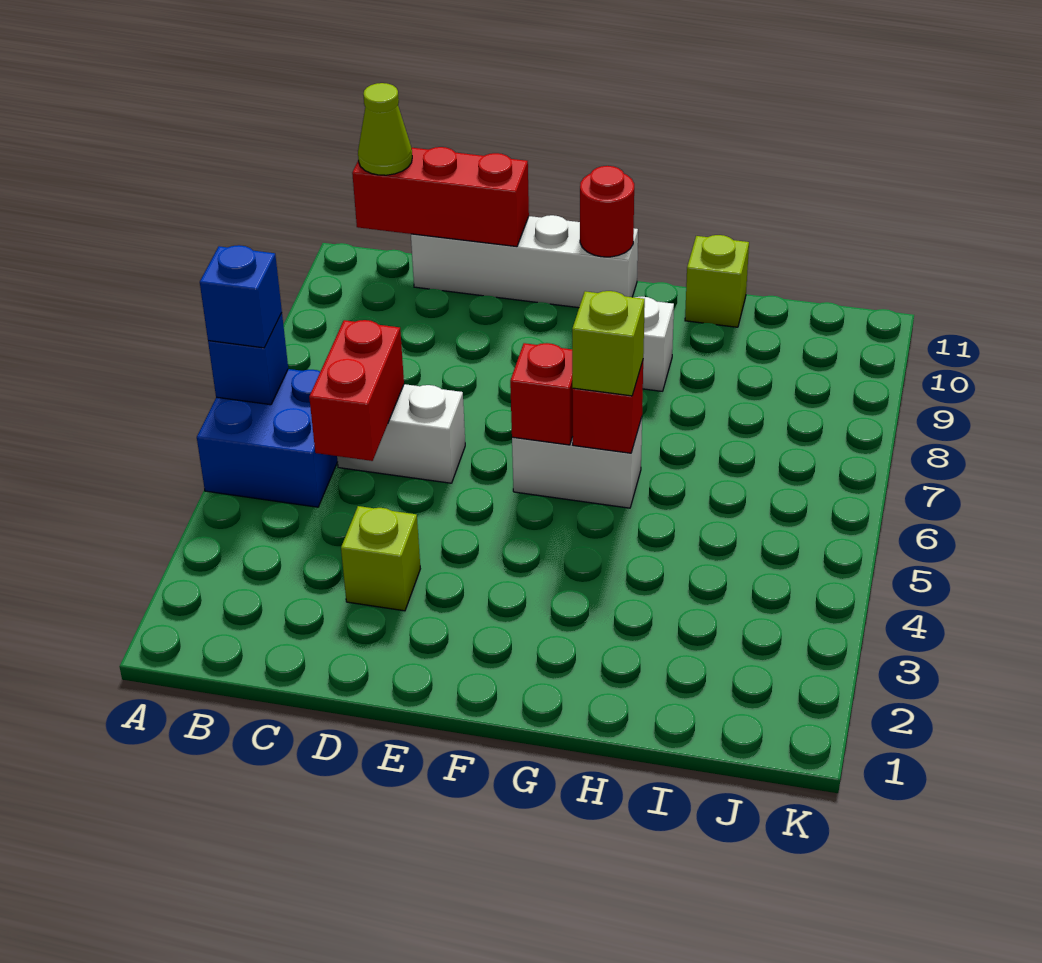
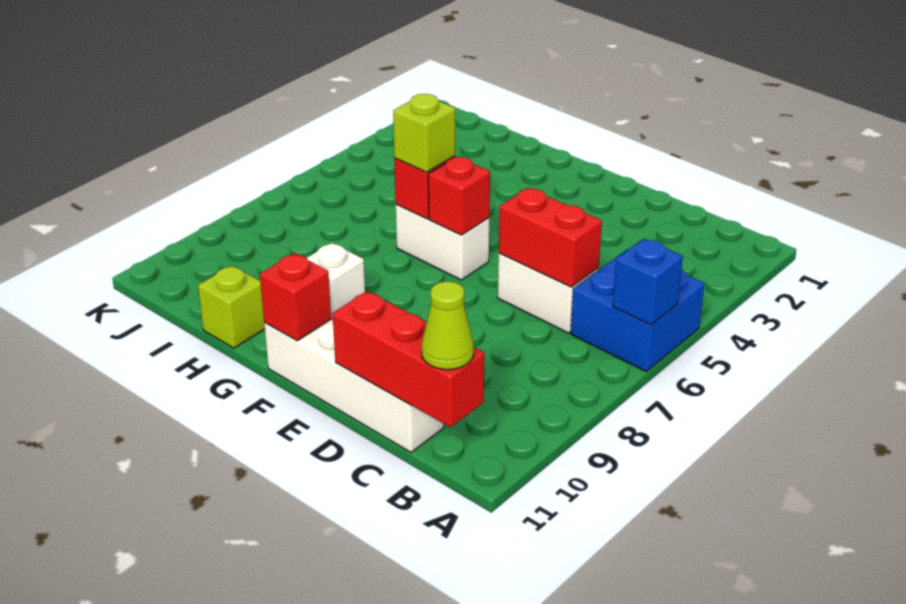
blue 1x1 brick [200,245,282,348] -> none
red 1x2 brick [309,320,404,461] -> red 1x2 brick turned to [499,188,602,287]
lime 1x1 brick [341,506,420,611] -> none
red 1x1 round brick [580,166,634,257] -> red 1x1 brick [260,253,331,341]

